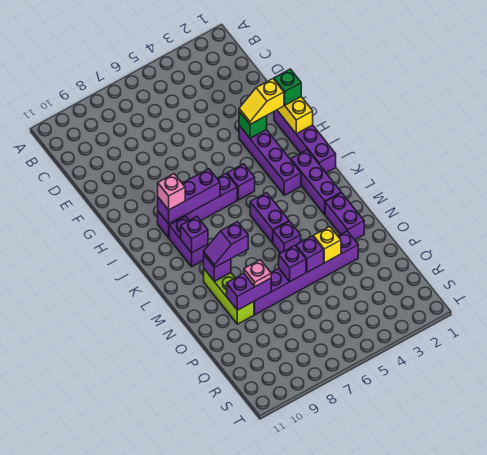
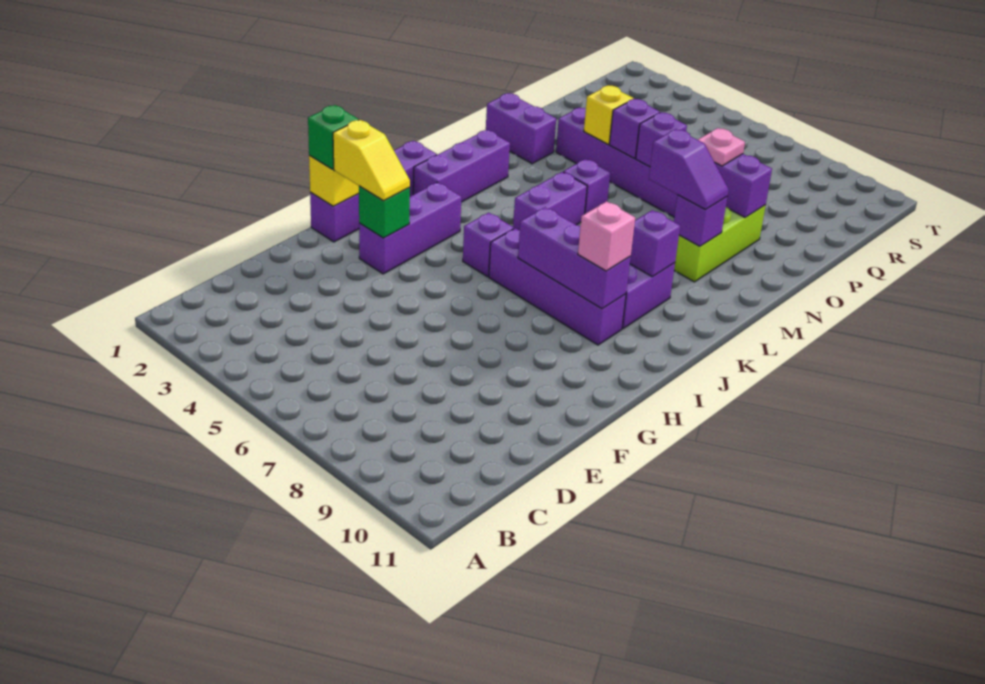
purple 1x4 brick [239,125,301,195] -> purple 1x3 brick [359,182,461,274]
purple 1x2 brick [325,193,364,240] -> purple 1x2 brick turned to [486,93,556,164]

